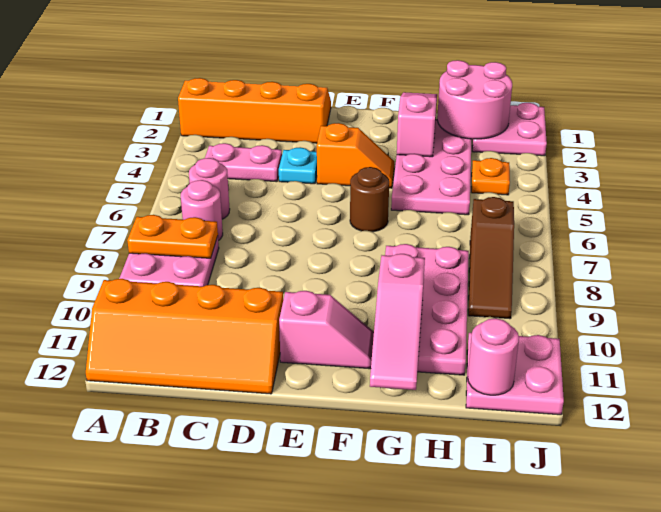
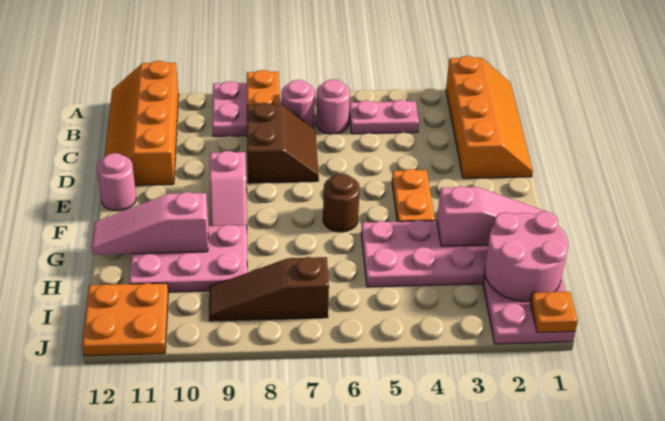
pink 1x2 plate [205,143,282,182] -> pink 1x2 plate turned to [349,100,419,134]
none -> brown 2x2 slope [247,103,319,183]
cyan 1x1 plate [279,147,317,184] -> none
orange 1x2 slope [317,123,394,188] -> orange 1x2 plate [392,169,435,222]
pink 1x2 slope [279,291,374,369] -> pink 1x2 slope moved to [210,151,247,226]
pink 2x4 plate [385,244,469,375] -> pink 2x3 plate [129,225,247,292]
orange 1x1 plate [471,158,510,195] -> orange 1x1 plate moved to [530,292,578,332]
pink 2x2 plate [466,333,564,415] -> orange 2x2 plate [82,283,168,356]
pink 1x1 round brick [468,318,519,395] -> pink 1x1 round brick moved to [97,153,136,211]

